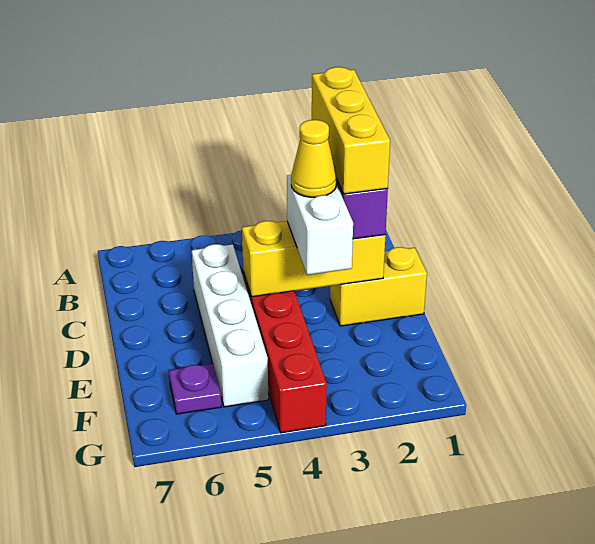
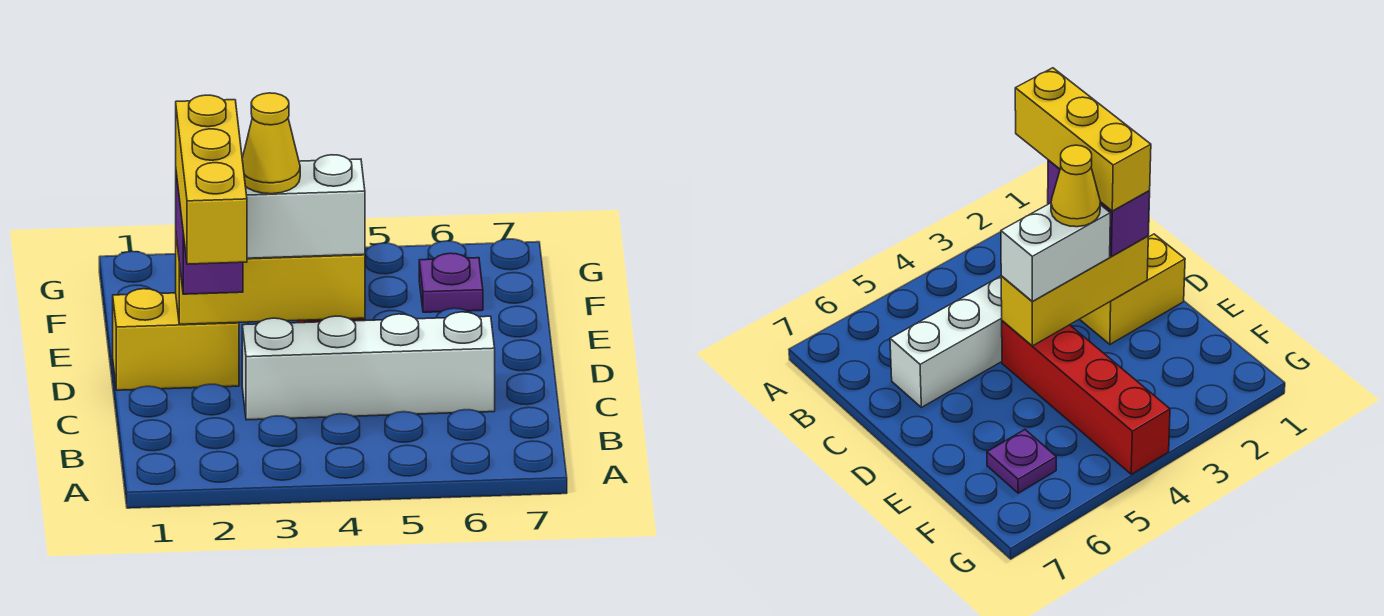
white 1x4 brick [192,244,268,407] -> white 1x4 brick turned to [242,312,495,420]
white 1x2 brick [287,175,353,275] -> white 1x2 brick turned to [246,155,365,258]

